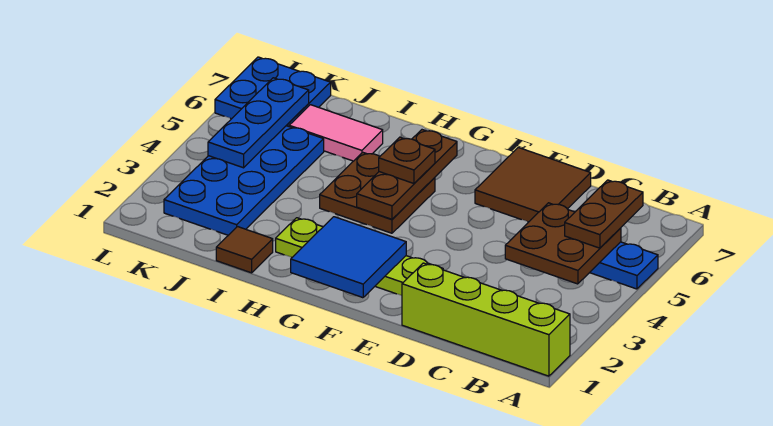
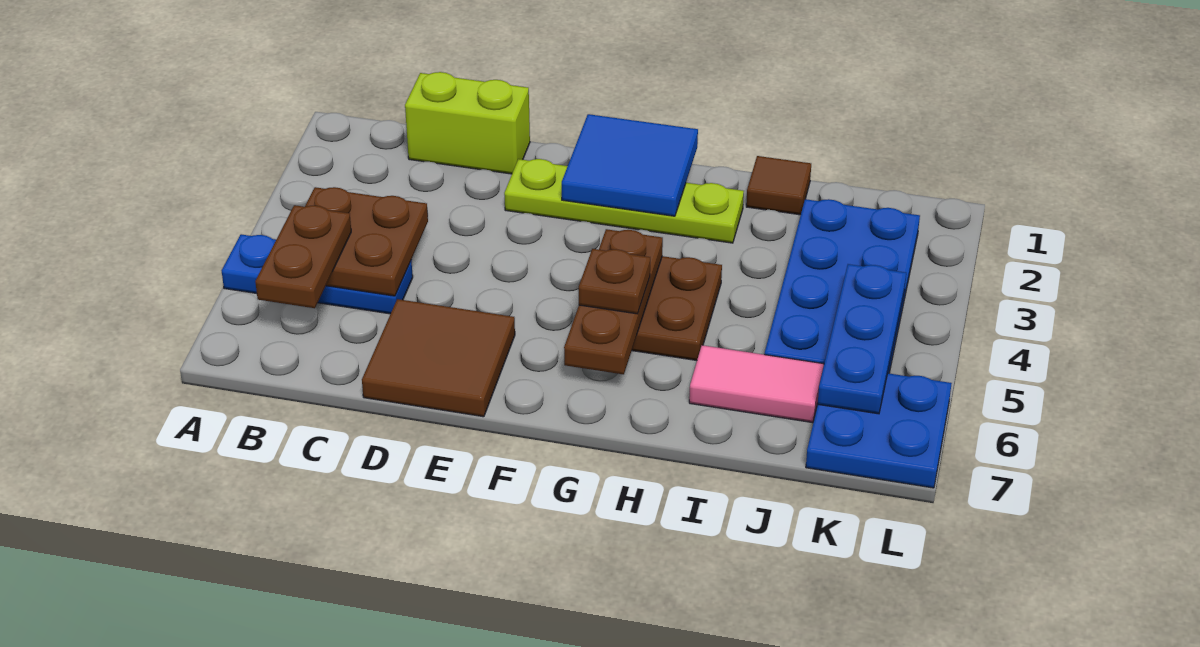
lime 1x4 brick [402,263,570,376] -> lime 1x2 brick [405,72,530,174]

